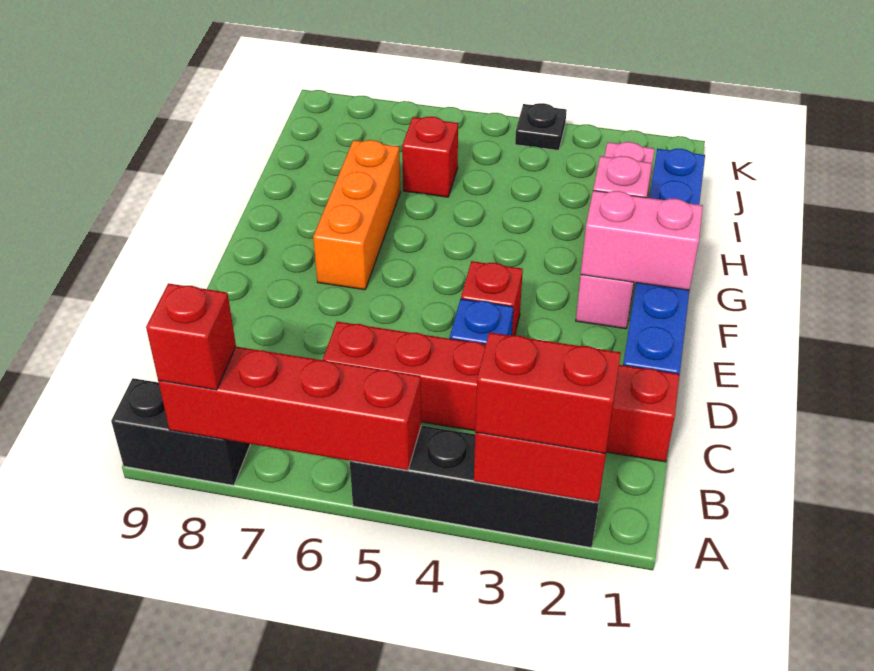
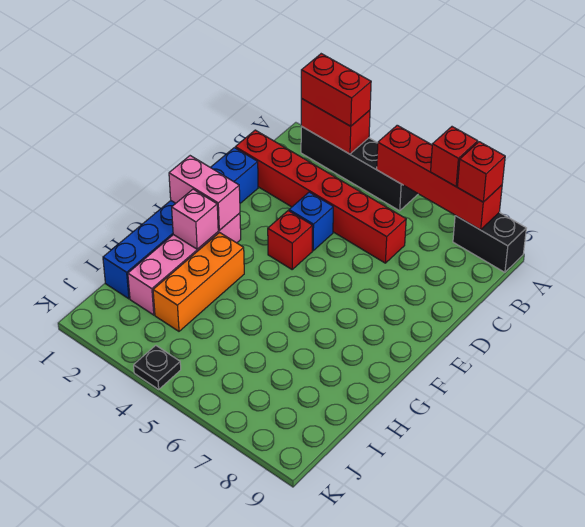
orange 1x3 brick [313,140,400,290] -> orange 1x3 brick moved to [153,233,244,331]
red 1x1 brick [402,117,458,197] -> red 1x1 brick moved to [431,127,478,186]

